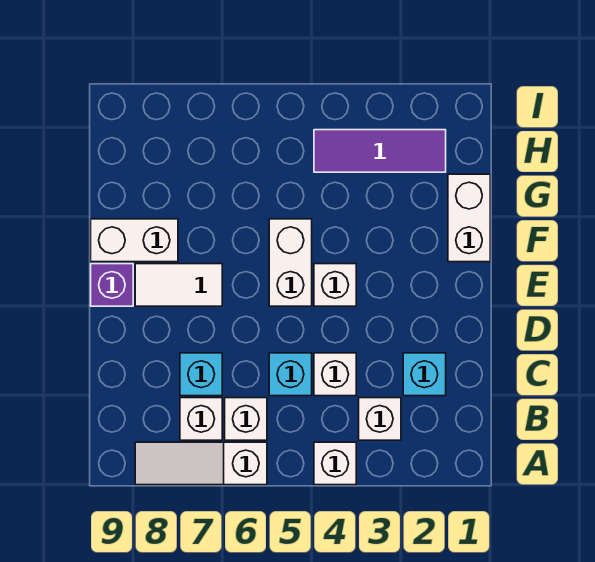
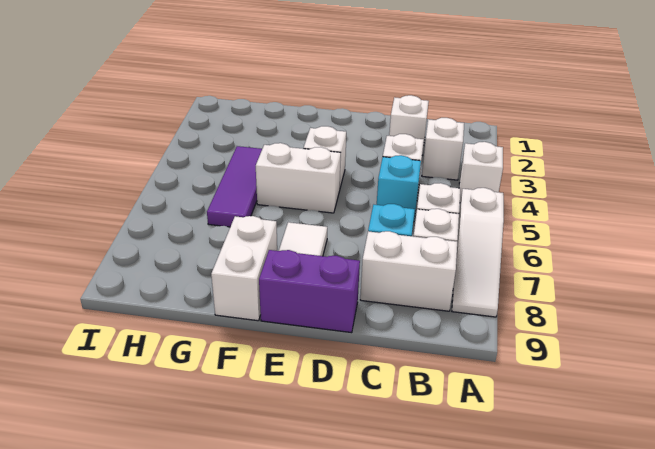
cyan 1x1 brick [403,353,446,396] -> white 1x1 brick [389,95,429,155]
purple 1x1 brick [91,264,133,306] -> purple 1x2 brick [259,250,360,333]
white 1x2 brick [448,174,490,262] -> white 1x2 brick moved to [360,231,457,311]
purple 1x3 tile [314,130,446,172] -> purple 1x3 tile moved to [207,146,262,227]

